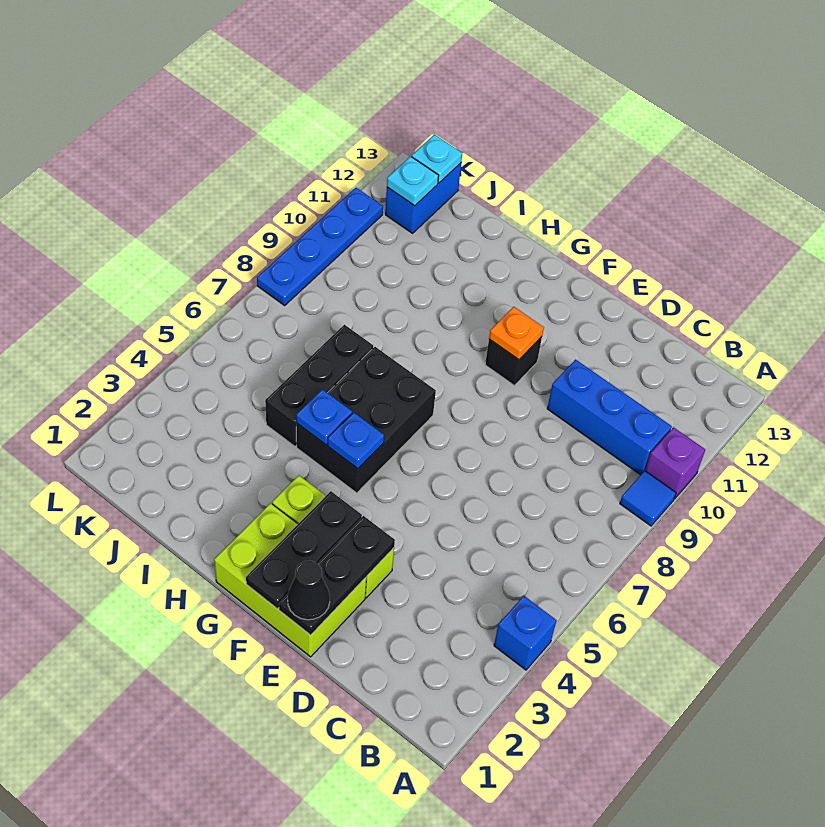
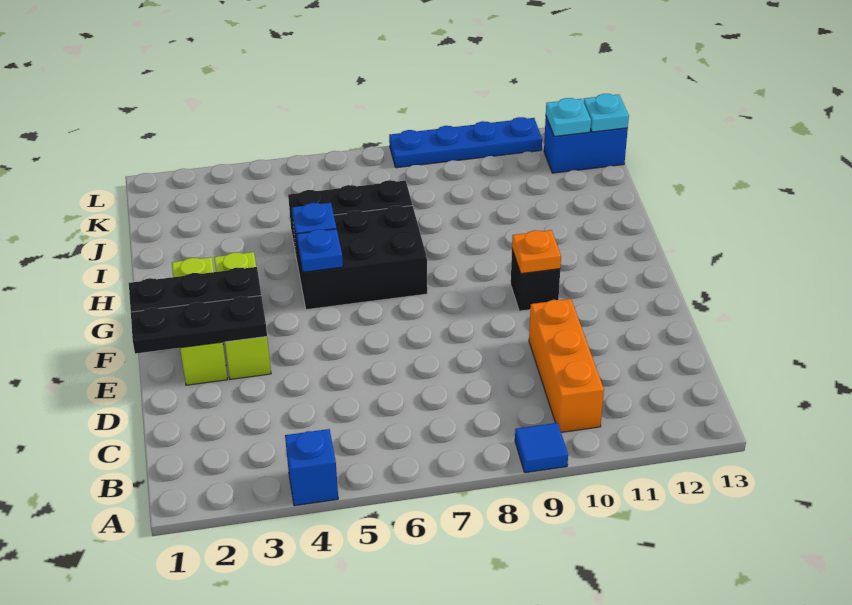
purple 1x1 brick [645,427,705,499] -> none
blue 1x3 brick [547,360,672,475] -> orange 1x3 brick [529,299,604,432]
lime 2x3 brick [214,503,366,657] -> lime 1x3 brick [172,257,228,385]
black 1x1 cone [288,561,330,620] -> none

